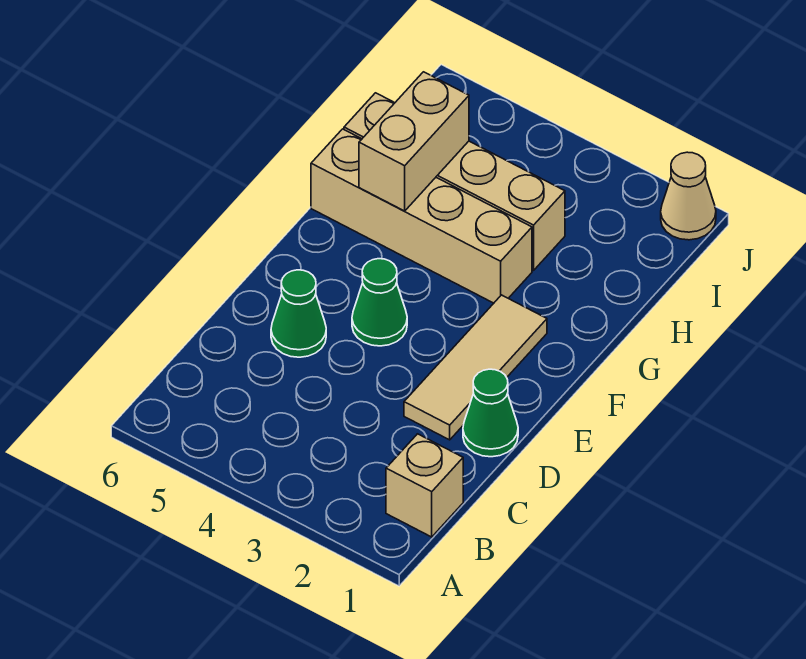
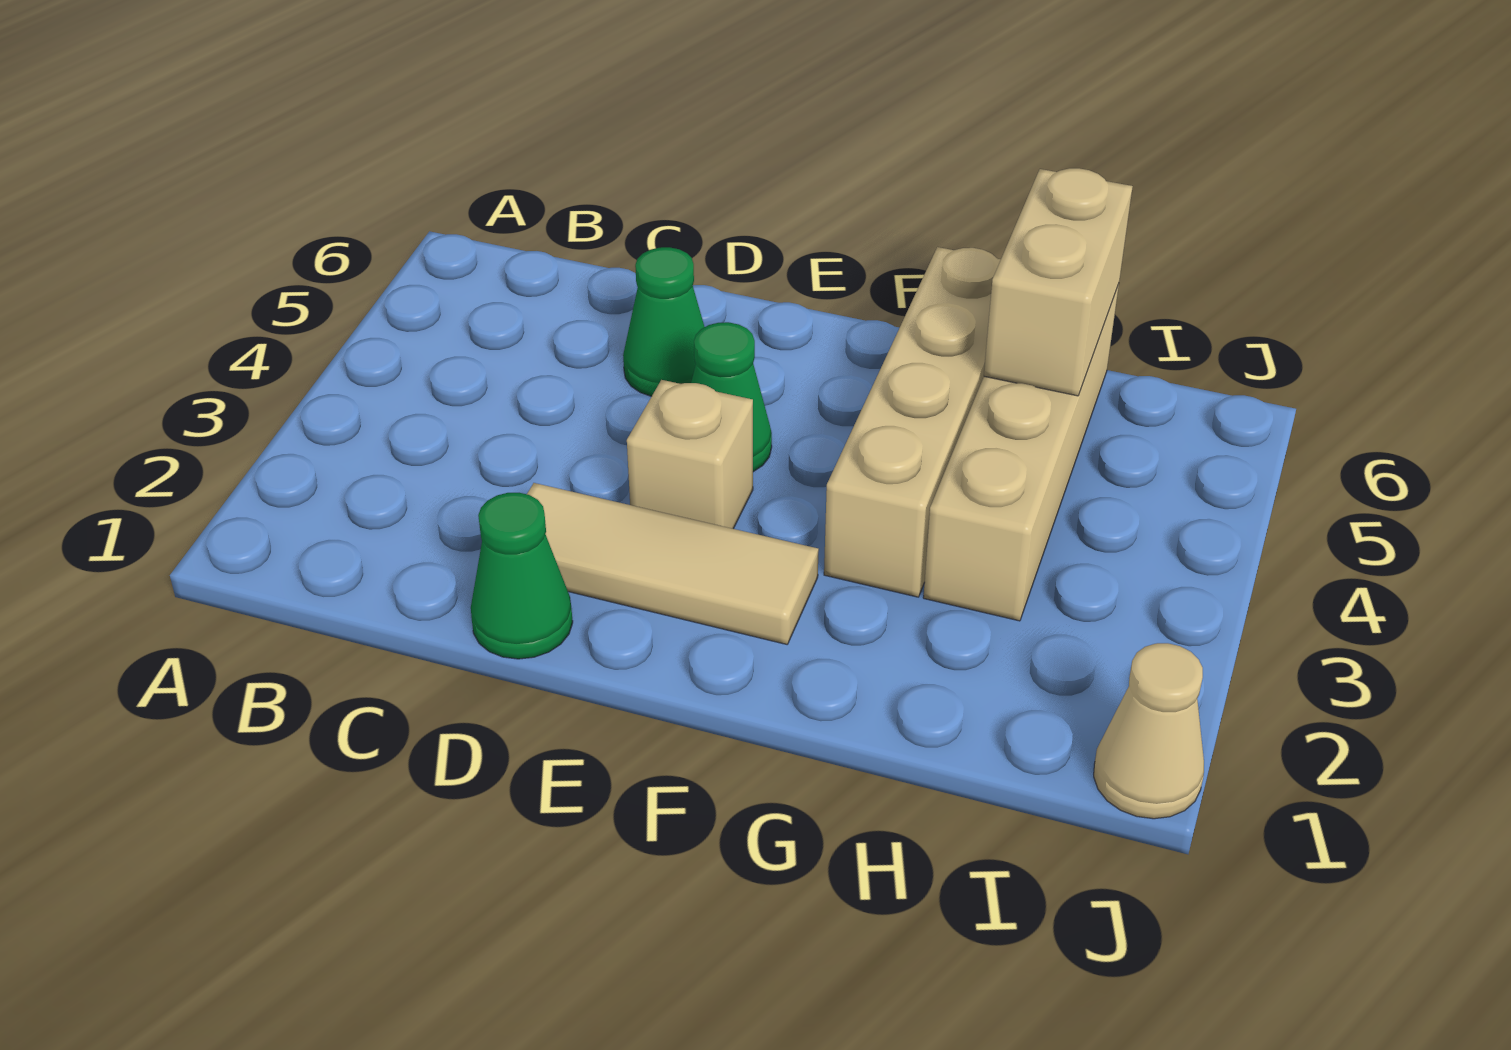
tan 1x1 brick [386,434,463,537] -> tan 1x1 brick moved to [627,380,753,529]
tan 1x2 brick [359,72,469,211] -> tan 1x2 brick turned to [984,168,1133,396]

